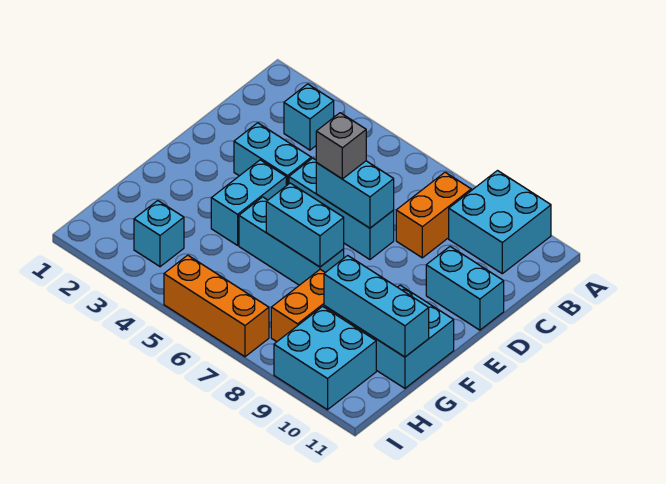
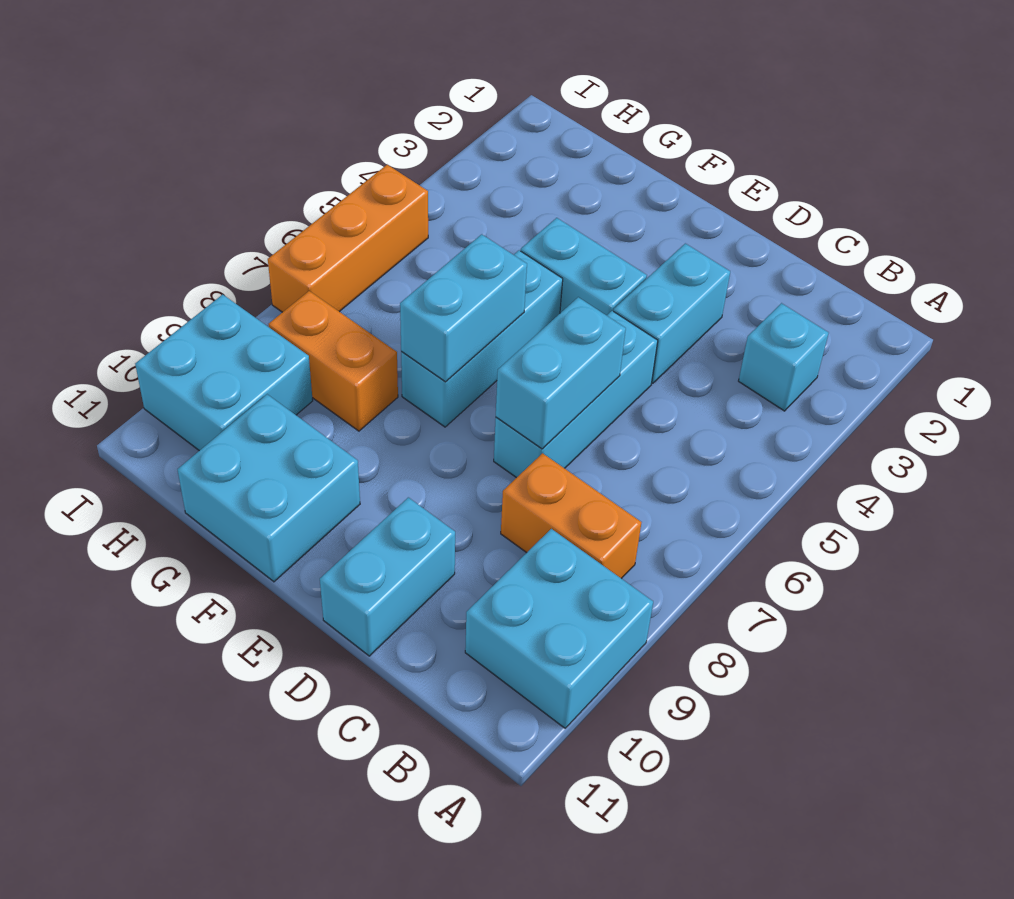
grey 1x1 brick [316,113,366,179] -> none
cyan 1x3 brick [324,255,429,357] -> none
cyan 1x1 brick [134,201,184,267] -> none

